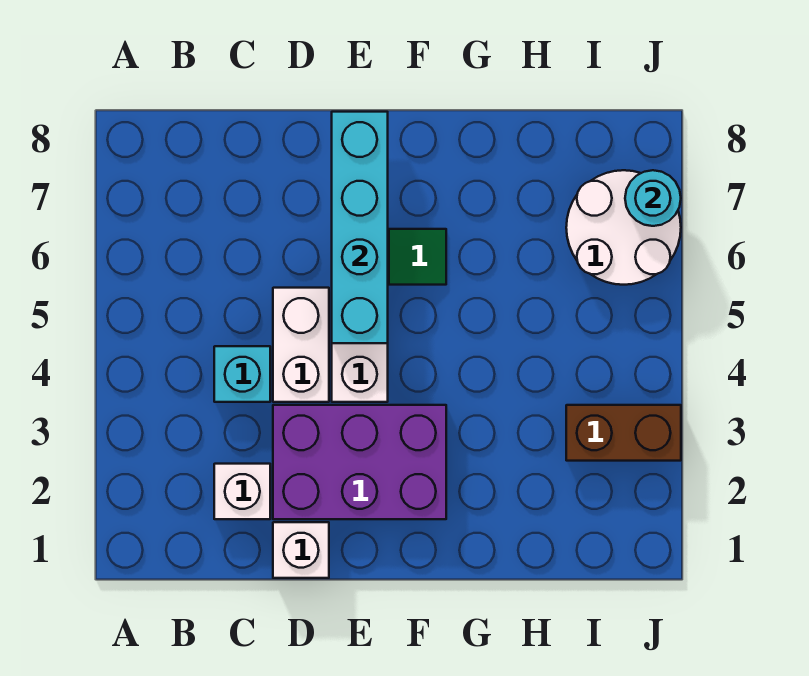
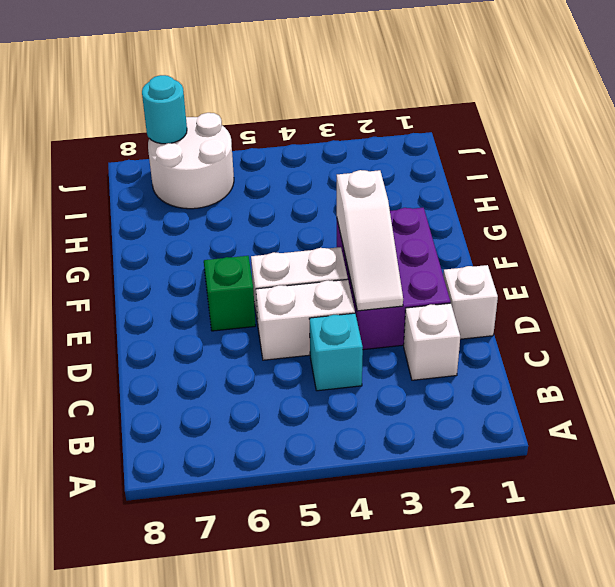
none -> white 1x3 slope [337,170,403,311]
cyan 1x4 brick [332,112,388,343] -> none
brown 1x2 brick [566,405,681,461] -> none

